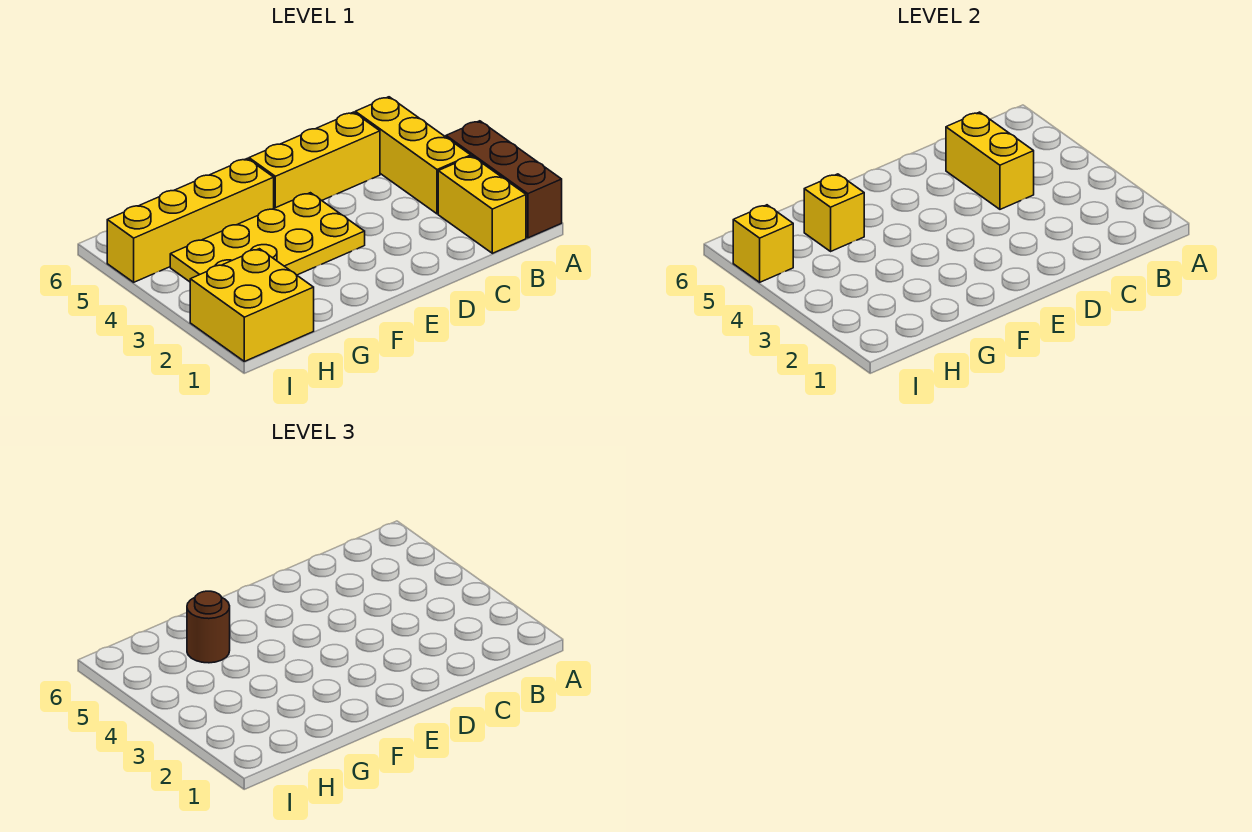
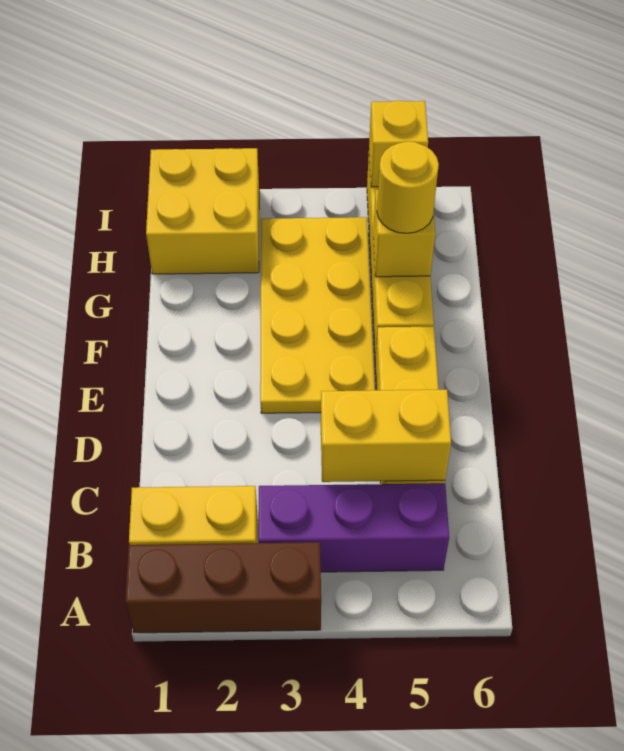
yellow 1x3 brick [355,97,471,214] -> purple 1x3 brick [258,483,449,572]
brown 1x1 round brick [187,591,230,663] -> yellow 1x1 round brick [377,141,439,233]

